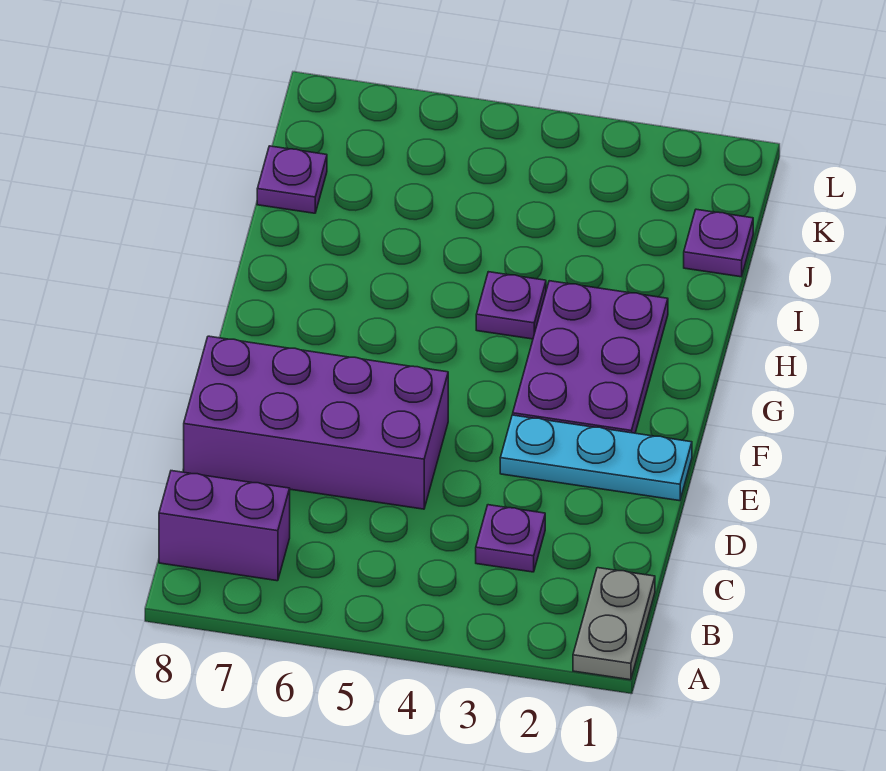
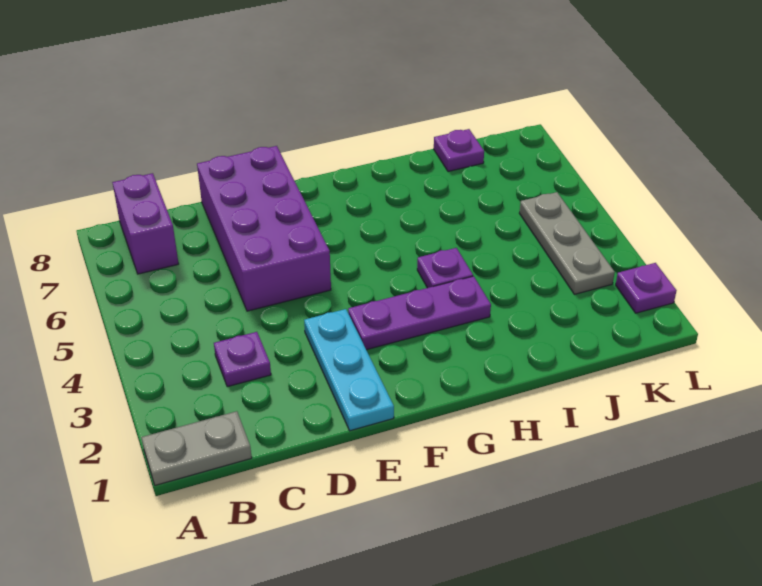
purple 2x3 plate [513,281,668,433] -> purple 1x3 plate [348,276,491,350]
purple 1x1 plate [684,209,753,277] -> purple 1x1 plate moved to [616,263,677,313]
none -> grey 1x3 plate [519,192,615,294]

